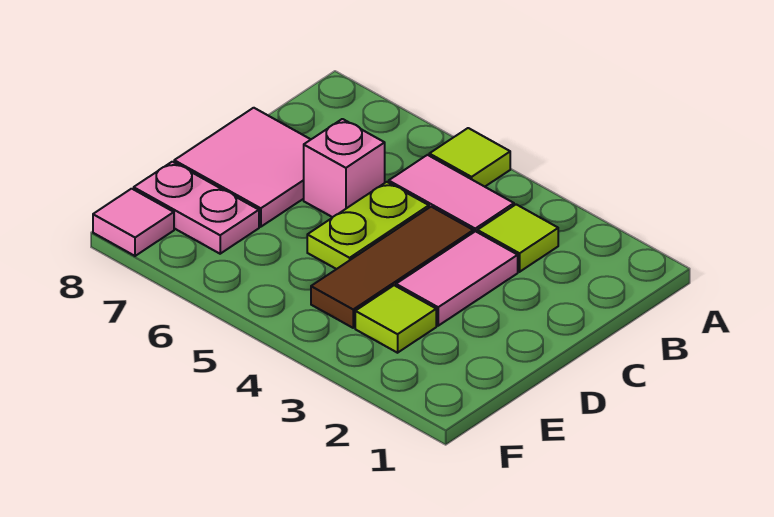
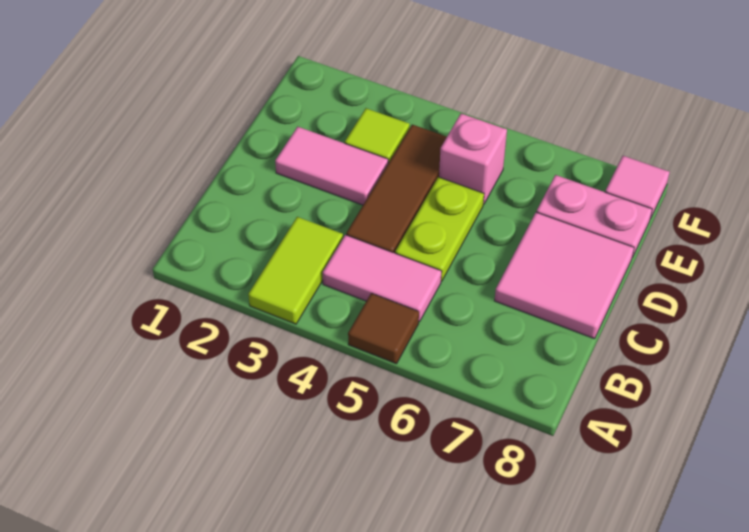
lime 1x1 tile [429,128,510,187] -> brown 1x1 tile [348,293,419,364]
lime 1x1 tile [477,204,558,272] -> lime 1x2 tile [248,217,343,324]
pink 1x2 tile [396,231,518,326] -> pink 1x2 tile turned to [275,127,388,205]
pink 1x1 brick [304,119,385,217] -> pink 1x1 brick moved to [439,114,507,204]

